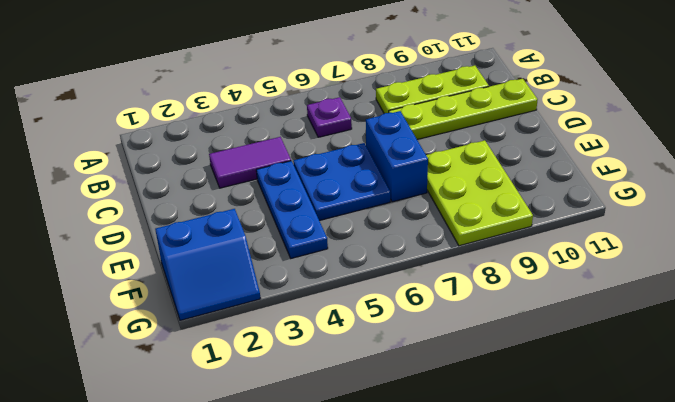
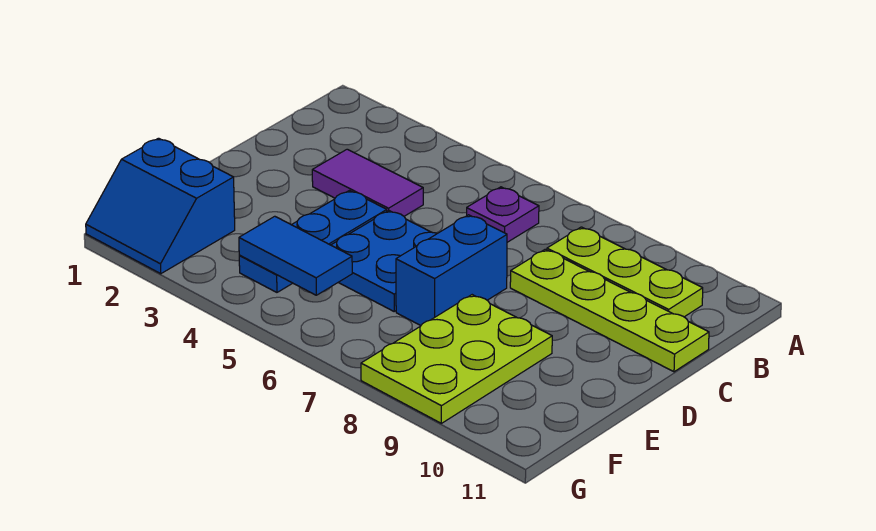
none -> blue 1x2 tile [239,216,352,295]

